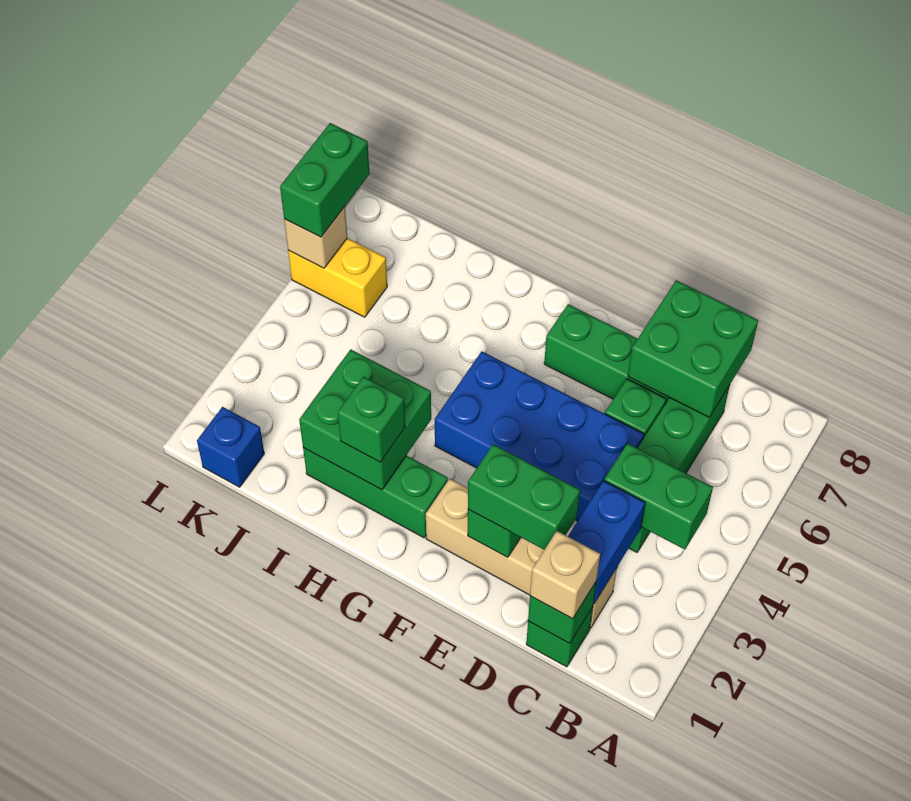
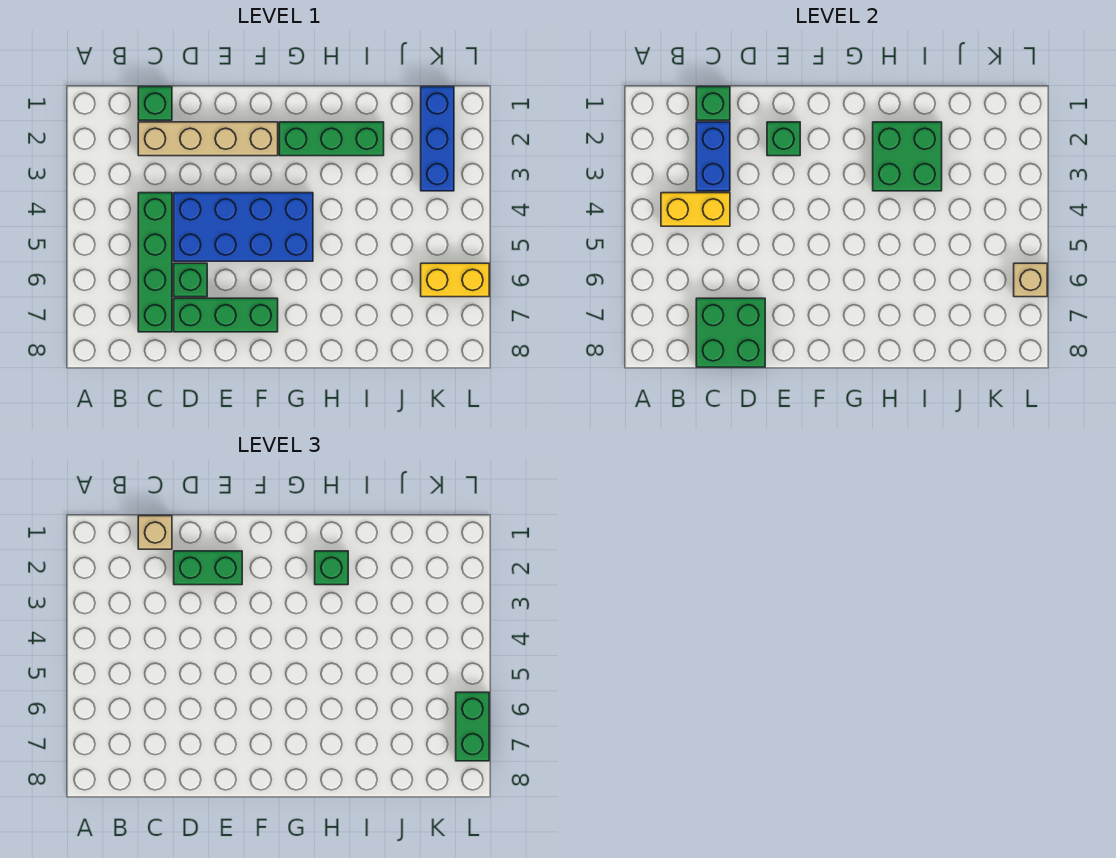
green 1x2 brick [604,443,713,549] -> yellow 1x2 brick [661,193,730,226]
blue 1x1 brick [197,407,264,487] -> blue 1x3 brick [421,87,454,191]

